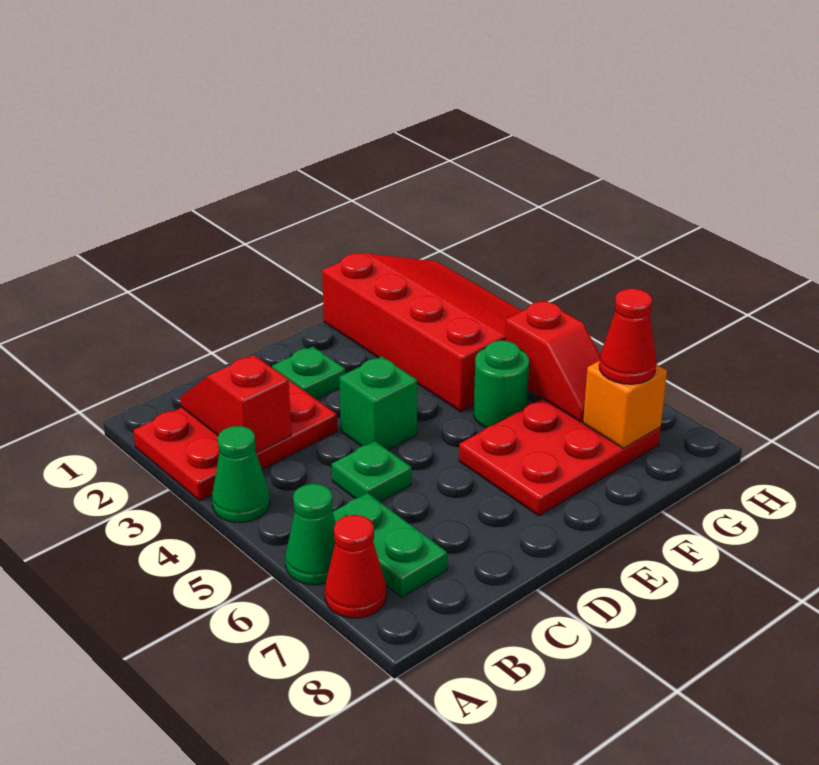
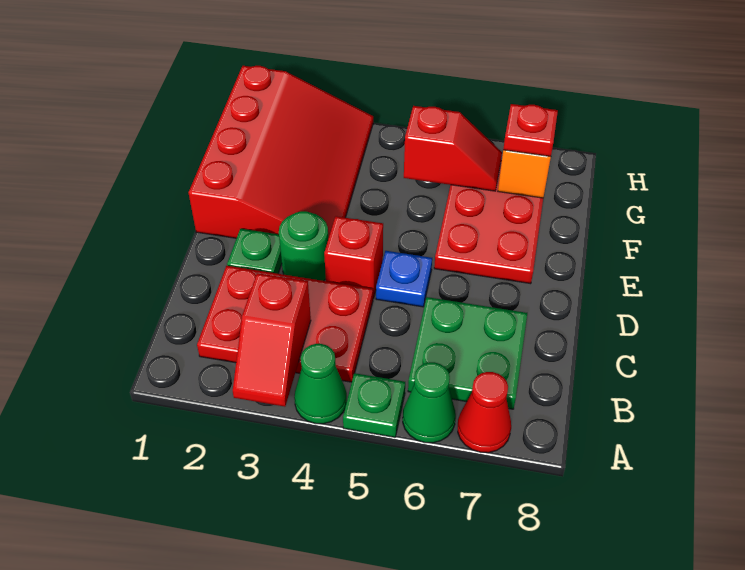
red 2x3 plate [133,380,337,501] -> red 2x3 plate turned to [197,266,373,382]
red 1x2 slope [180,355,291,453] -> red 1x2 slope turned to [233,273,311,407]
green 1x2 plate [333,493,447,597] -> green 2x2 plate [408,297,527,409]
green 1x1 plate [332,441,411,502] -> green 1x1 plate moved to [343,373,405,437]
green 1x1 brick [339,357,417,450] -> red 1x1 brick [324,216,383,299]
none -> blue 1x1 plate [376,251,432,307]
red 3x4 slope [322,253,521,412] -> red 3x4 slope turned to [189,66,373,238]
green 1x1 round brick [474,341,529,428] -> green 1x1 round brick moved to [279,211,328,281]
red 1x1 cone [599,289,656,384] -> red 1x1 plate [503,104,558,156]

